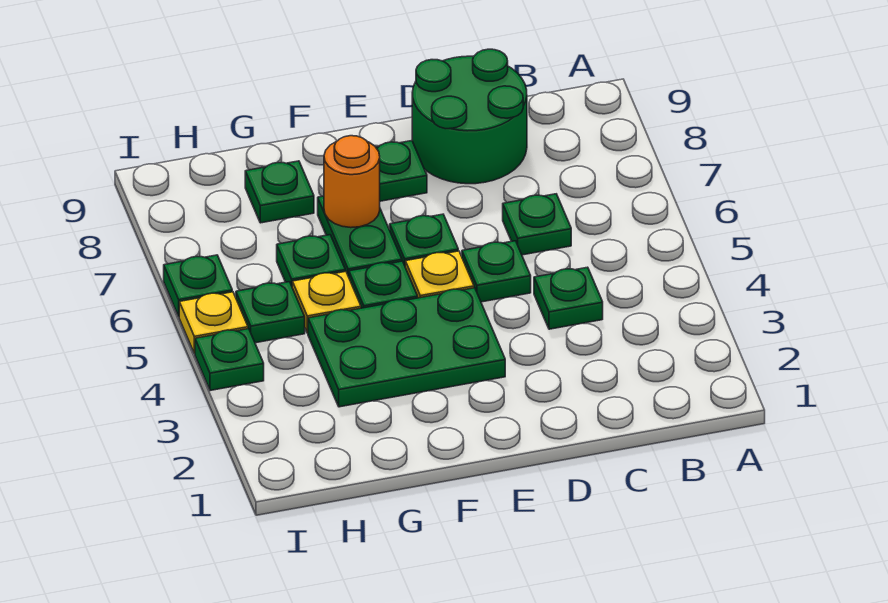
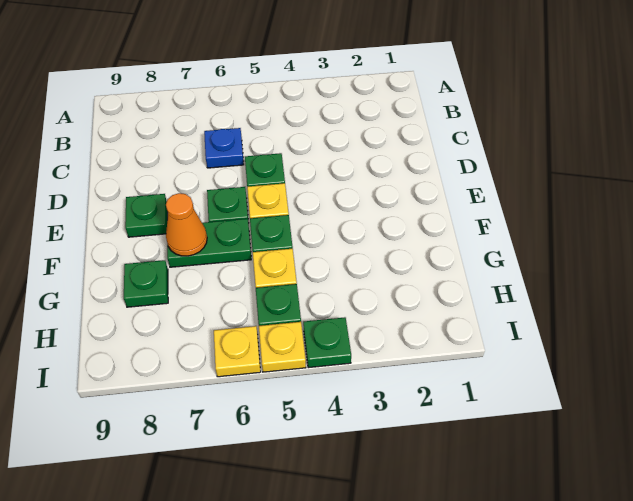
green 1x1 plate [534,267,603,329] -> none
green 1x1 plate [503,194,571,255] -> blue 1x1 plate [204,128,244,168]
green 2x2 round brick [412,49,527,184] -> none
green 2x3 plate [308,288,505,407] -> none
orange 1x1 round brick [324,136,380,228] -> orange 1x1 cone [166,193,207,256]
green 1x1 plate [277,235,345,285] -> none
green 1x1 plate [164,255,232,316] -> yellow 1x1 plate [214,326,261,377]

